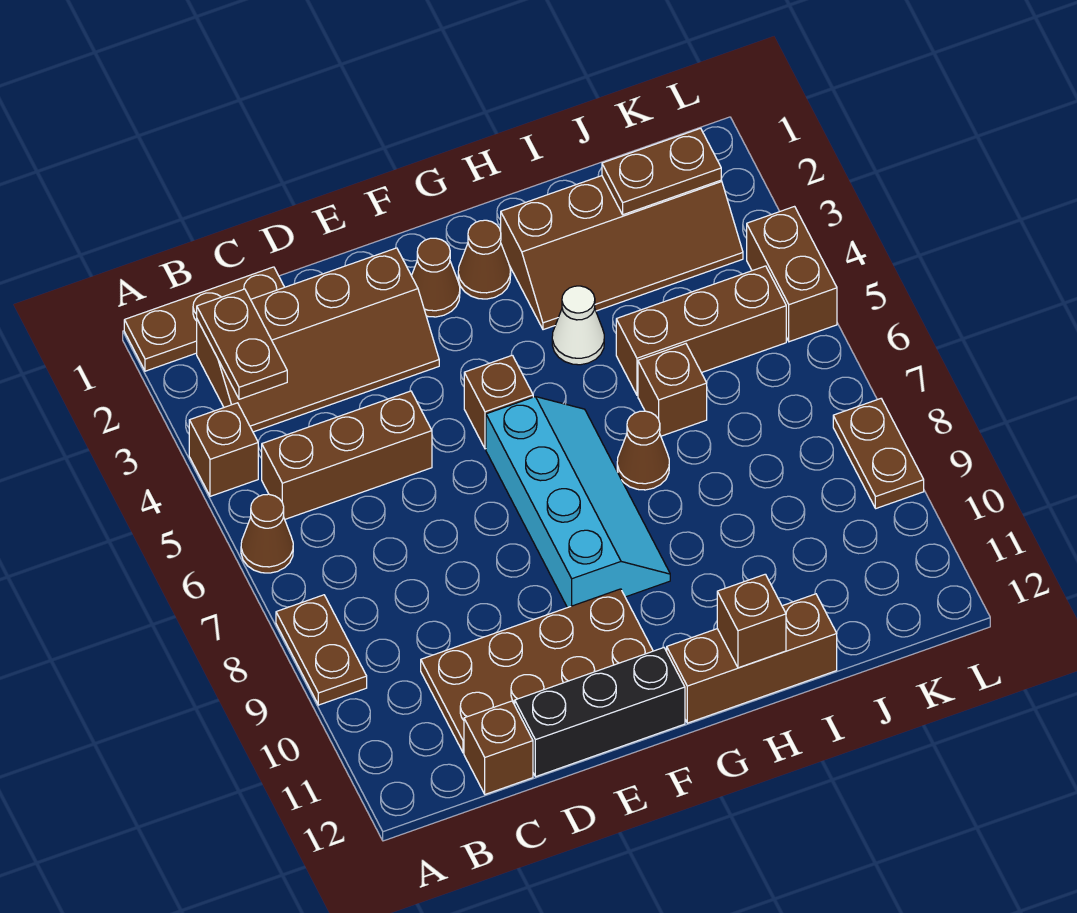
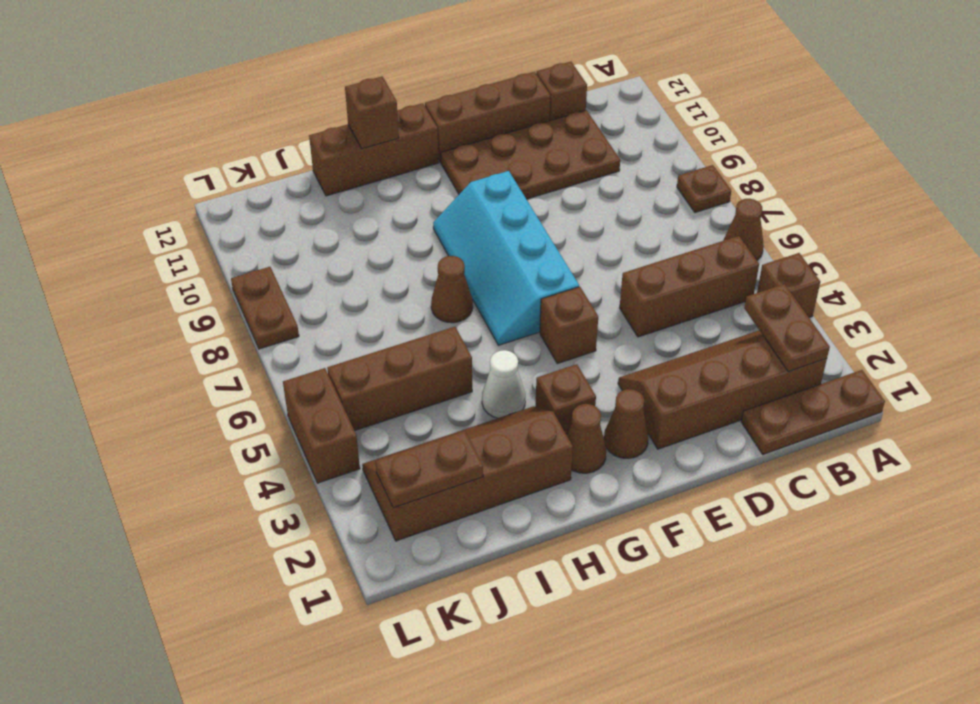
brown 1x2 plate [276,595,367,705] -> brown 1x1 plate [677,165,731,213]
black 1x3 brick [515,648,685,777] -> brown 1x3 brick [425,72,550,162]
brown 1x1 brick [638,344,707,436] -> brown 1x1 brick moved to [535,364,596,435]

